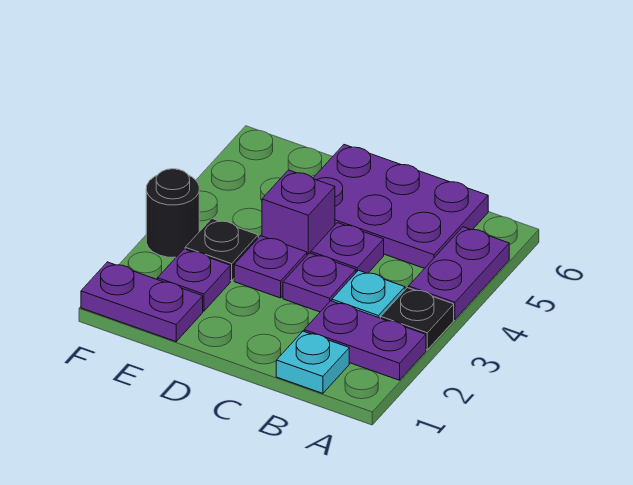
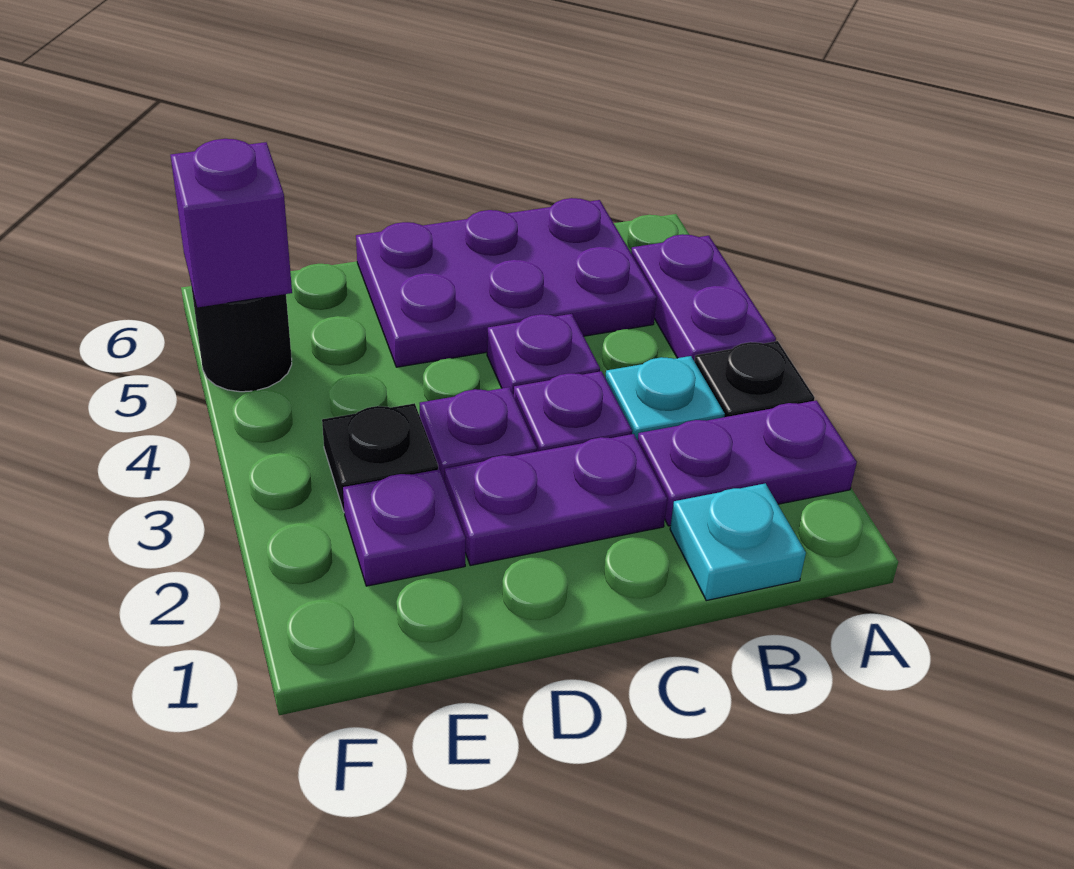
purple 1x1 brick [262,170,335,255] -> purple 1x1 brick moved to [171,139,292,307]
purple 1x2 plate [81,262,203,341] -> purple 1x2 plate moved to [445,434,667,566]
black 1x1 round brick [146,169,199,257] -> black 1x1 round brick moved to [191,284,292,392]

